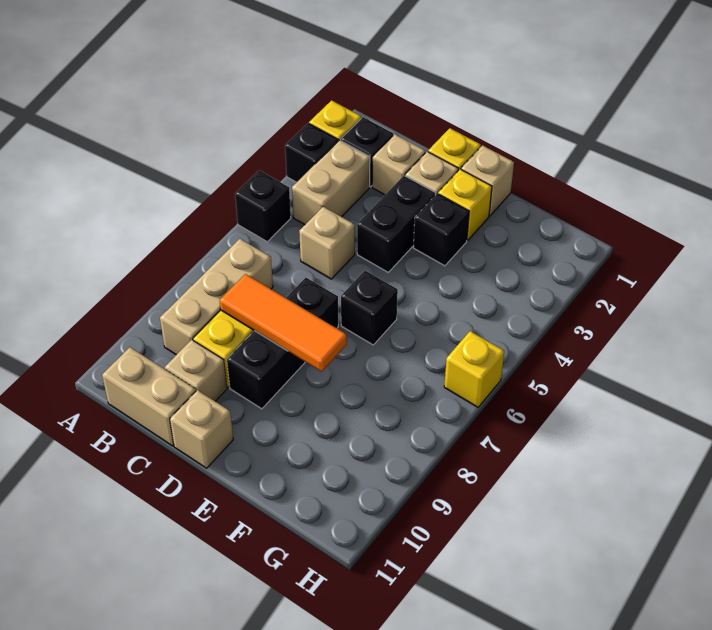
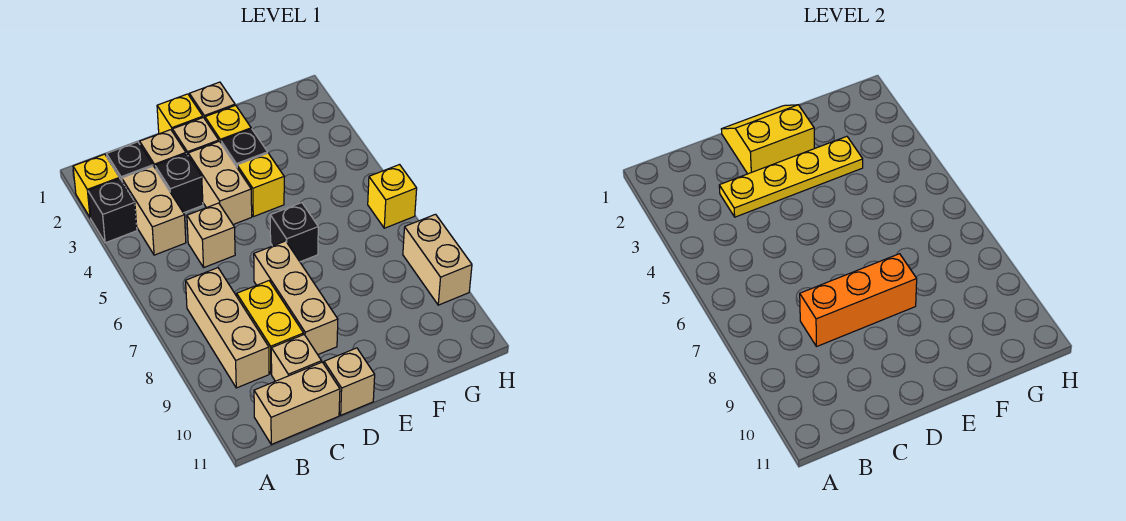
black 1x1 brick [235,170,291,242] -> black 1x1 brick moved to [155,154,203,213]
none -> yellow 1x4 plate [719,136,863,217]
orange 1x3 tile [219,274,347,371] -> orange 1x3 brick [800,254,917,347]
none -> yellow 2x2 slope [721,105,814,174]
black 1x2 brick [357,176,436,272] -> tan 1x2 brick [188,141,252,224]
black 1x3 brick [227,278,338,409] -> tan 1x3 brick [254,241,338,354]
none -> yellow 1x1 brick [237,153,284,217]
none -> tan 1x2 brick [403,214,472,305]

